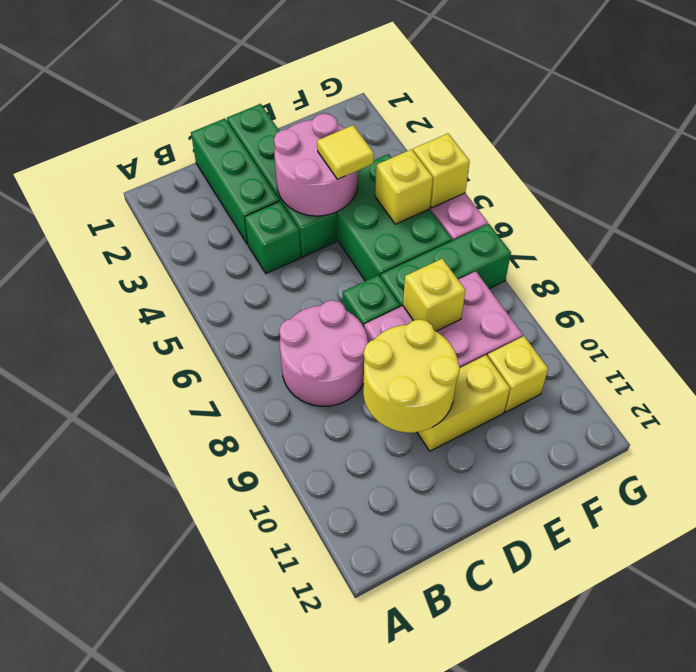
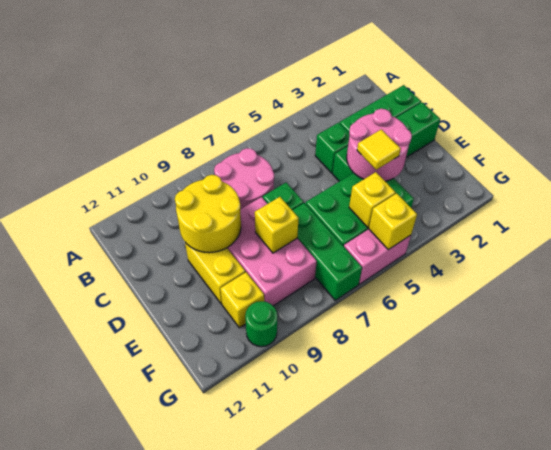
none -> green 1x1 round brick [245,301,277,347]

